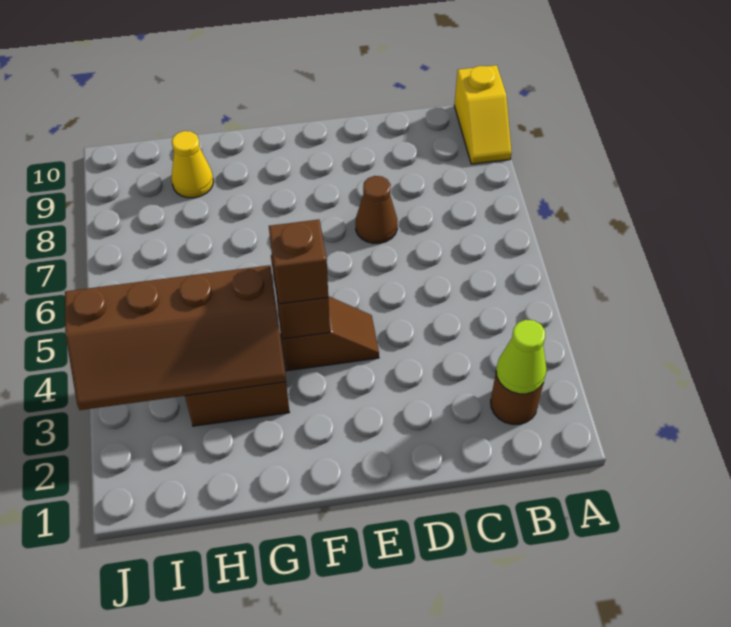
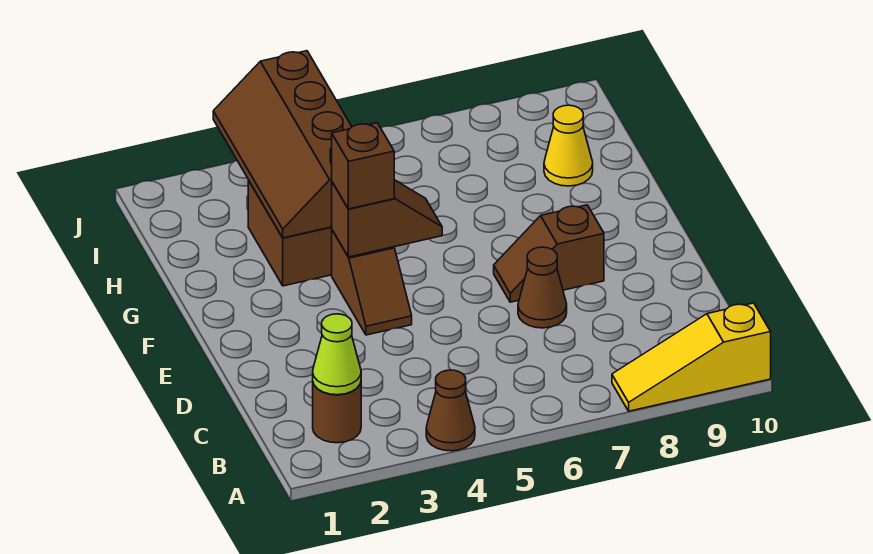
none -> brown 1x1 cone [426,370,475,451]
yellow 1x2 slope [454,65,511,164] -> yellow 1x3 slope [612,303,771,411]
none -> brown 1x2 slope [494,205,604,302]

